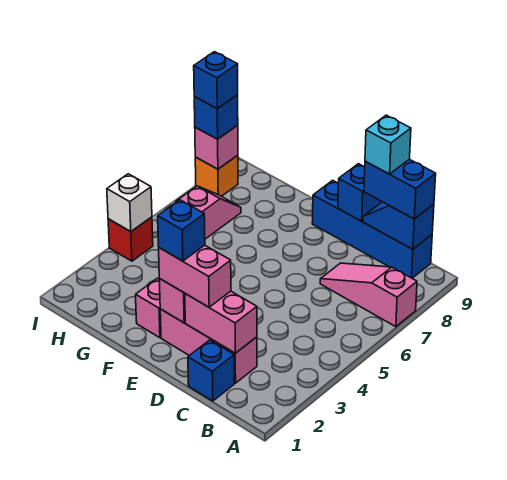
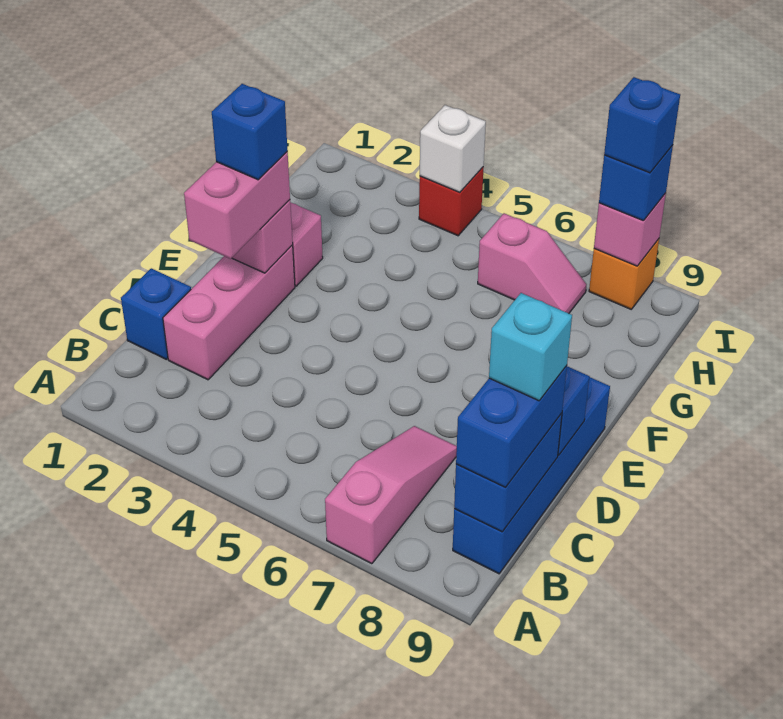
blue 1x2 slope [363,202,434,249] -> blue 1x2 brick [454,413,562,532]
pink 1x2 brick [185,291,257,353] -> none

